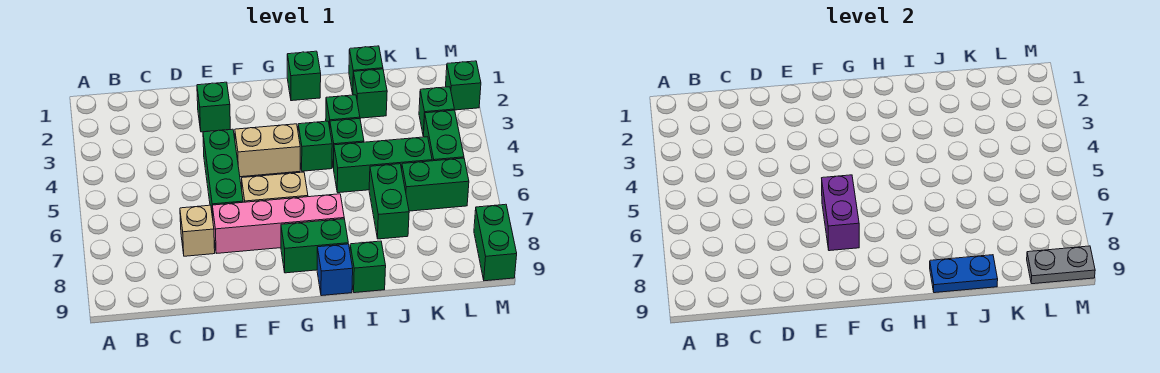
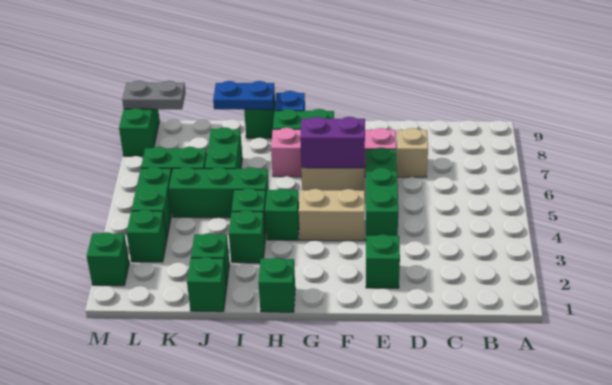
purple 1x2 brick [822,175,859,251] -> purple 1x2 brick turned to [300,117,365,168]

